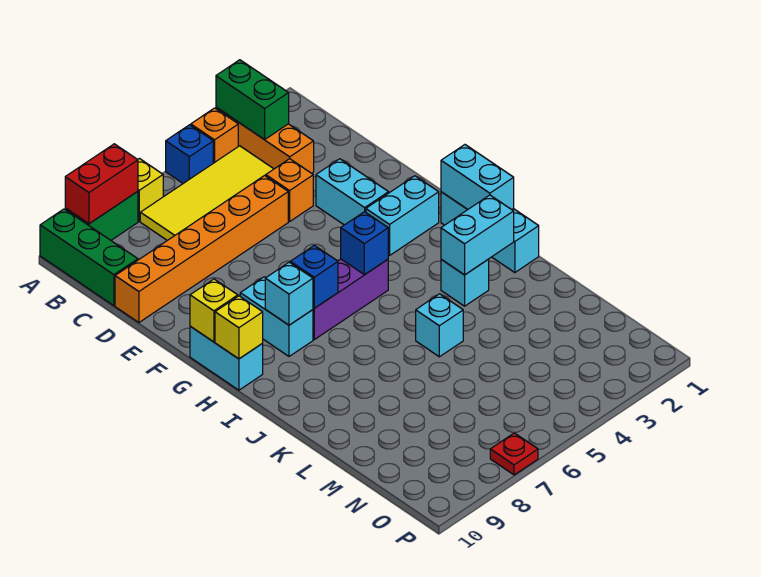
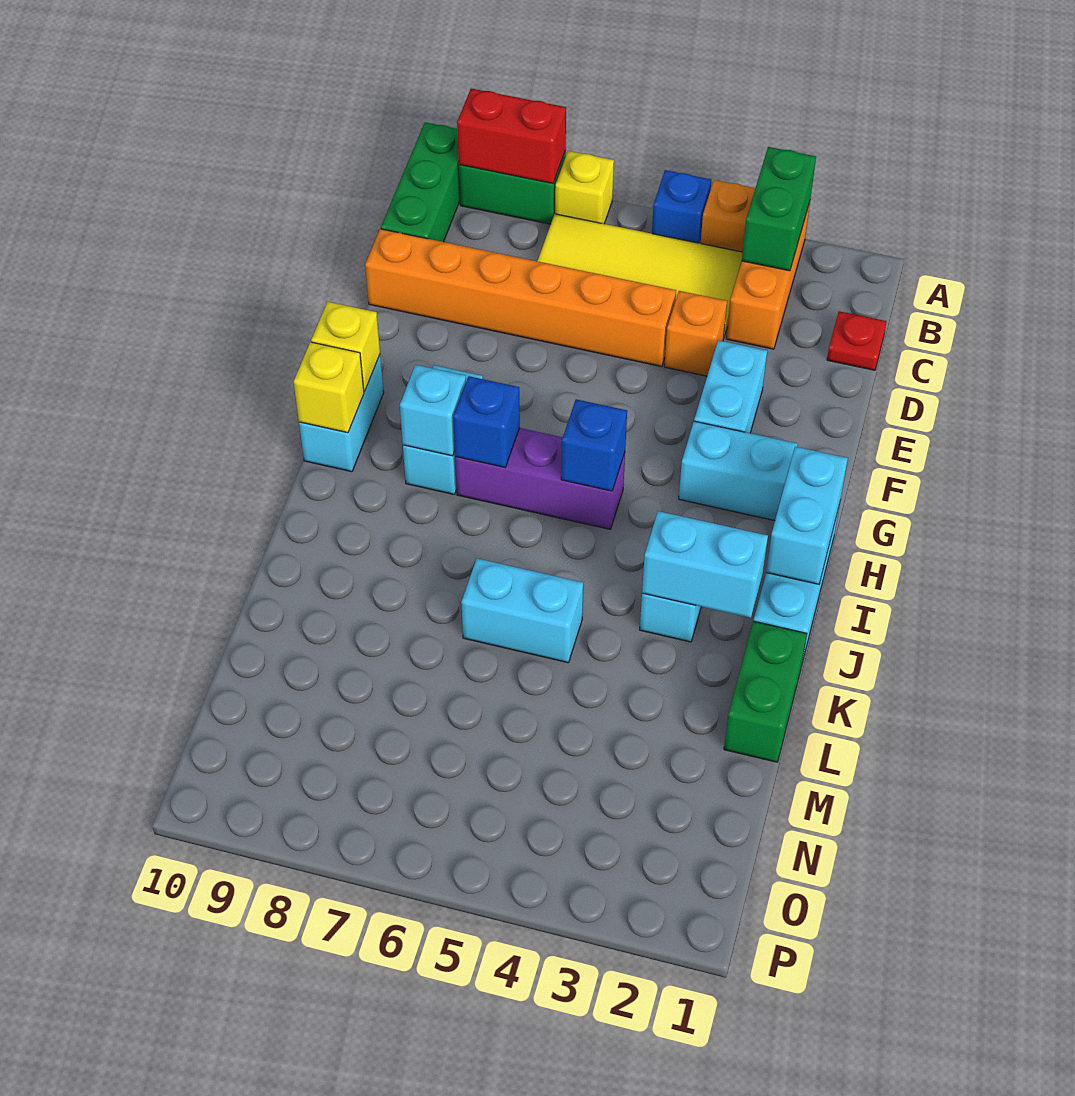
none -> green 1x2 brick [724,621,807,762]
cyan 1x1 brick [416,294,463,357] -> cyan 1x2 brick [461,558,583,663]
red 1x1 plate [490,433,538,475] -> red 1x1 plate moved to [827,311,887,370]

